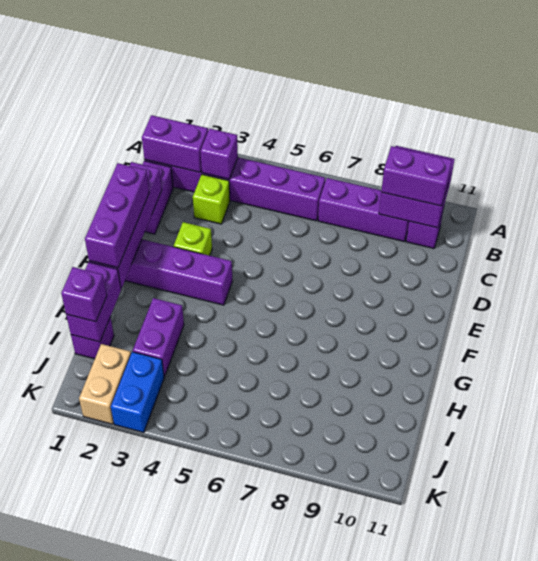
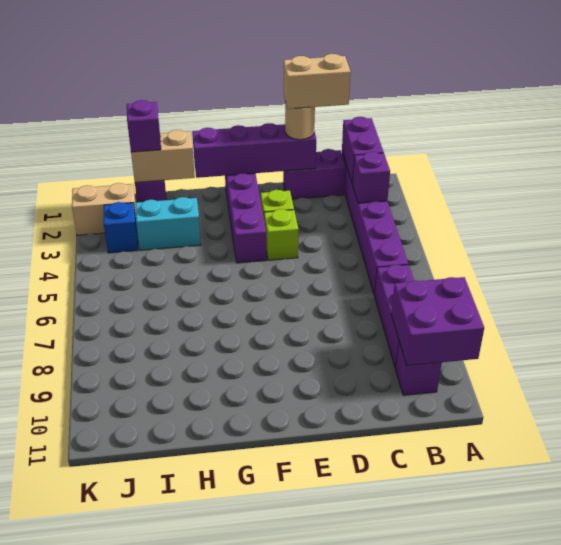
purple 1x2 brick [381,146,452,206] -> none
none -> tan 1x2 brick [284,54,350,109]
lime 1x1 brick [193,174,230,224] -> lime 1x1 brick moved to [264,209,298,260]
none -> tan 1x1 round brick [285,101,315,140]
purple 1x3 brick [85,163,149,268] -> none
purple 1x2 brick [66,262,121,342] -> tan 1x2 brick [131,130,195,182]
purple 1x2 brick [133,298,184,377] -> cyan 1x2 brick [135,197,201,250]
blue 1x2 brick [111,352,164,432] -> blue 1x1 brick [104,202,138,253]

